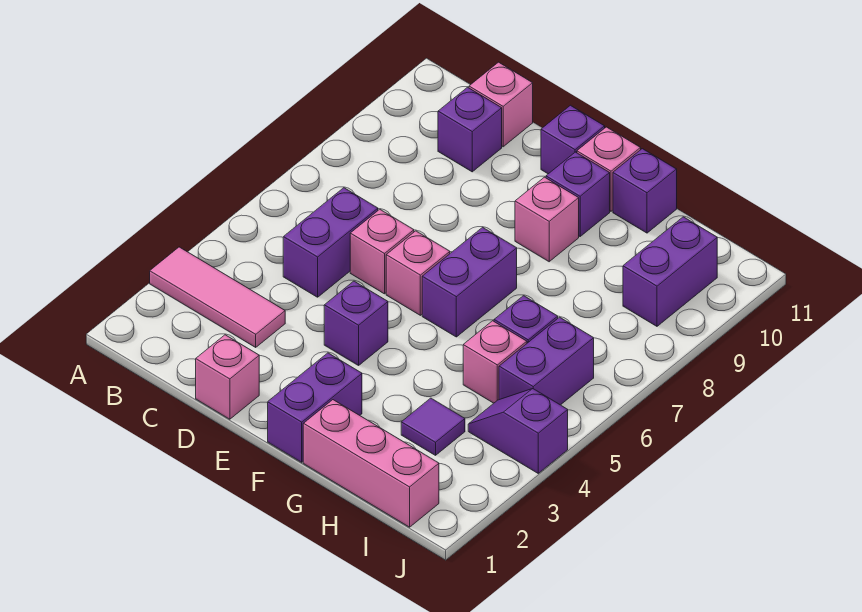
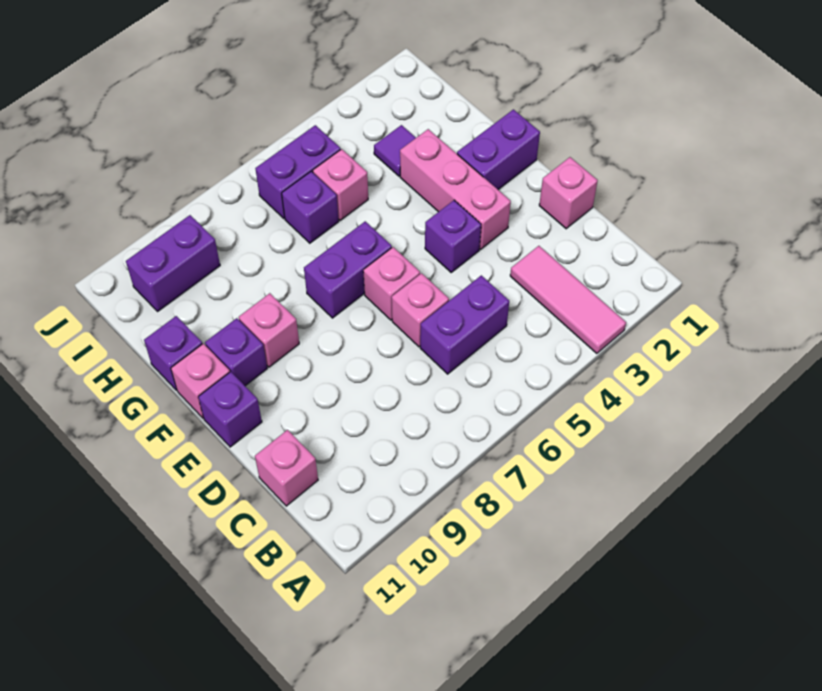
purple 1x1 brick [438,87,502,172] -> none
pink 1x3 brick [303,400,439,527] -> pink 1x3 brick moved to [400,129,511,249]
purple 1x2 slope [468,389,568,473] -> none

